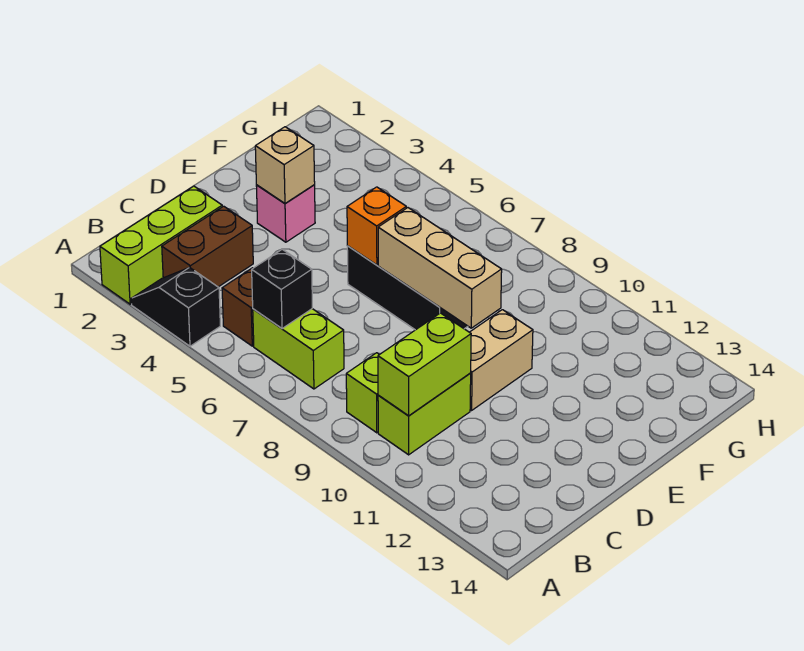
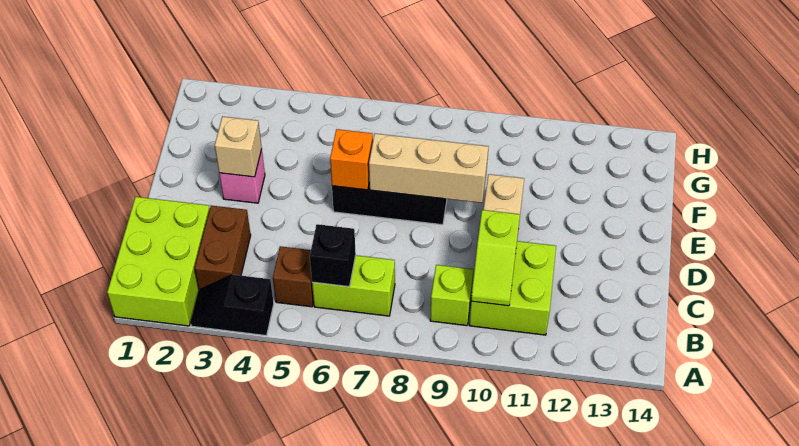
lime 1x3 brick [100,186,222,304] -> lime 2x3 brick [107,197,210,326]
lime 1x2 brick [378,373,471,455] -> lime 2x2 brick [469,241,556,335]
lime 1x2 brick [378,313,471,416] -> lime 1x2 slope [471,210,520,306]

